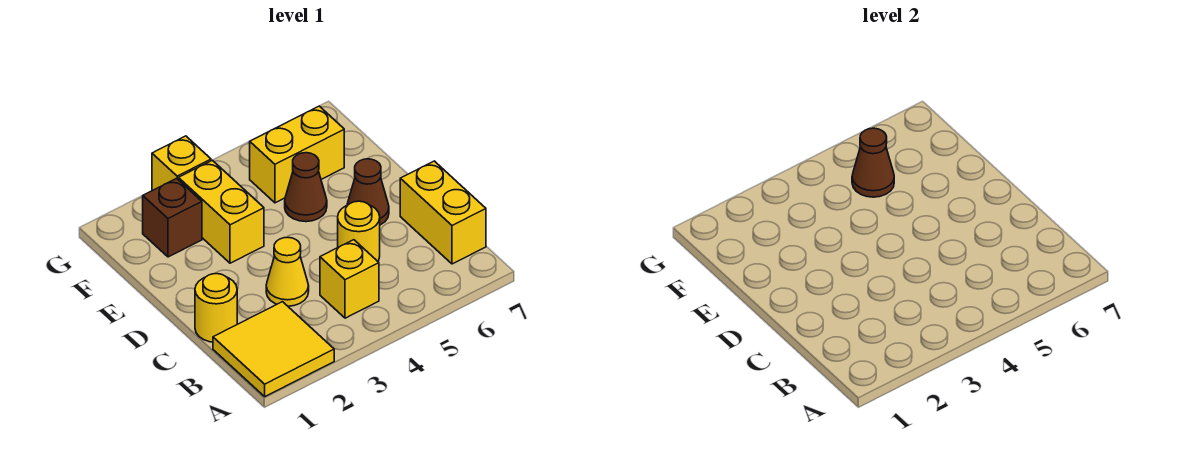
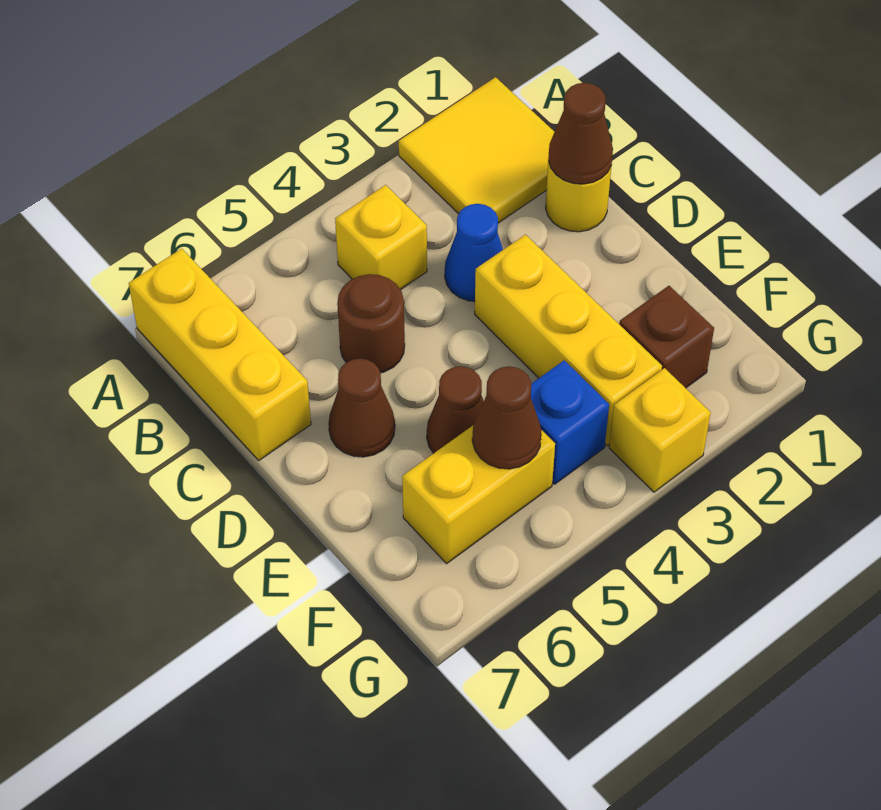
yellow 1x2 brick [400,161,486,264] -> yellow 1x3 brick [129,249,311,460]
none -> brown 1x1 cone [548,83,613,184]
yellow 1x1 cone [266,238,309,306] -> blue 1x1 cone [445,204,503,301]
yellow 1x1 round brick [338,201,380,261] -> brown 1x1 round brick [337,274,405,373]
yellow 1x2 brick [178,160,264,263] -> yellow 1x3 brick [475,235,662,446]
none -> blue 1x1 brick [531,360,609,484]

